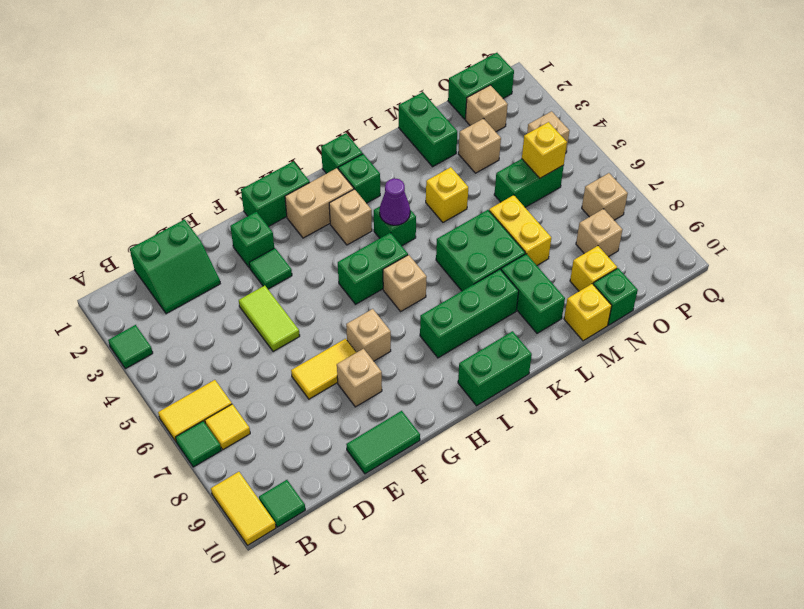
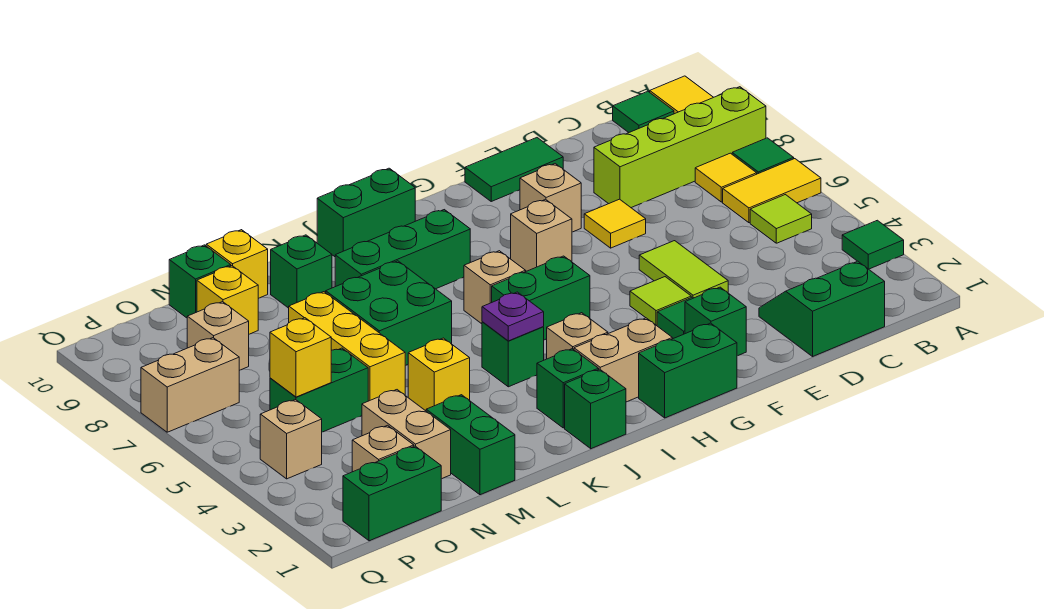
none -> lime 1x4 brick [594,87,766,208]
none -> lime 1x1 tile [750,195,812,243]
yellow 1x2 tile [291,339,357,399] -> yellow 1x1 tile [584,199,646,248]
none -> lime 1x1 tile [630,277,691,325]
purple 1x1 cone [380,178,410,225] -> purple 1x1 plate [482,292,544,341]
green 1x2 brick [501,254,565,333] -> green 1x1 brick [271,235,332,308]
yellow 1x2 brick [489,195,551,265] -> yellow 1x3 brick [289,292,405,401]
tan 1x1 brick [458,118,501,173] -> tan 1x2 brick [362,390,451,479]
tan 1x1 brick [582,173,628,220] -> tan 1x2 brick [141,338,239,432]

